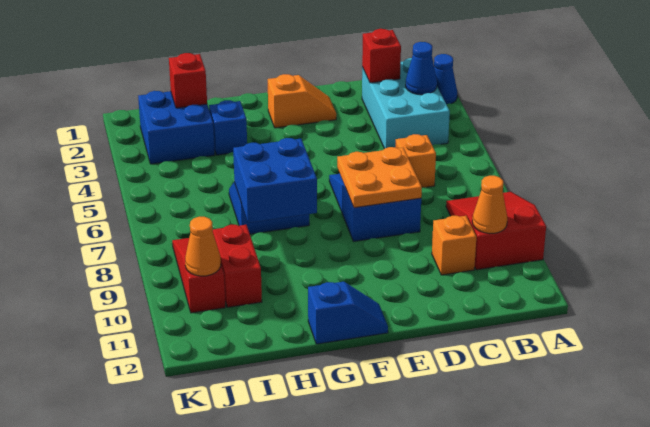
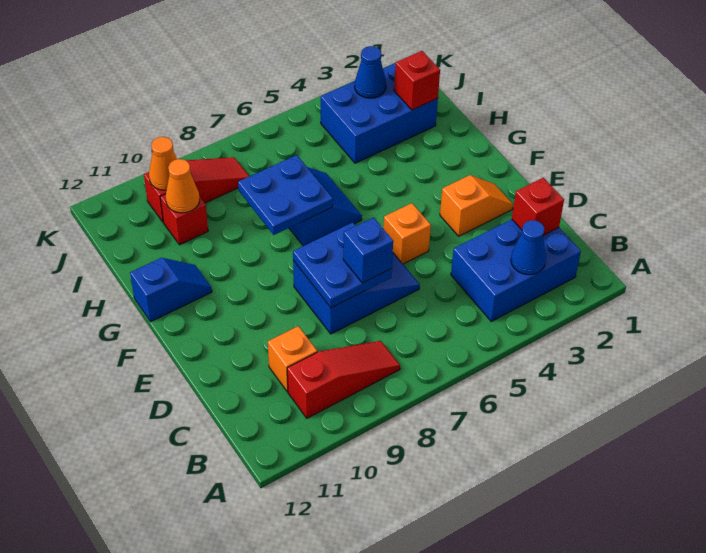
blue 1x1 cone [434,54,457,104] -> blue 1x1 cone moved to [355,46,386,98]
red 2x3 slope [446,192,546,270] -> red 1x3 slope [287,341,400,418]
cyan 2x3 brick [362,58,450,149] -> blue 2x3 brick [451,219,581,321]
orange 1x1 cone [472,176,507,234] -> orange 1x1 cone moved to [166,159,200,213]
orange 1x1 brick [396,134,436,187] -> orange 1x1 brick moved to [383,203,431,264]
orange 2x2 plate [337,147,422,208] -> blue 2x2 plate [293,222,392,308]
orange 1x2 slope [268,74,336,128] -> orange 1x2 slope turned to [440,175,513,236]
blue 1x2 slope [308,282,388,344] -> blue 1x2 slope turned to [130,258,212,322]
blue 2x2 brick [233,138,317,223] -> blue 2x2 plate [238,155,333,235]
blue 1x1 brick [209,100,247,155] -> blue 1x1 brick moved to [343,218,393,283]
blue 2x2 brick [138,91,215,164] -> blue 2x3 brick [321,63,438,163]
red 1x2 brick [212,225,262,307] -> red 1x1 brick [160,194,208,245]

